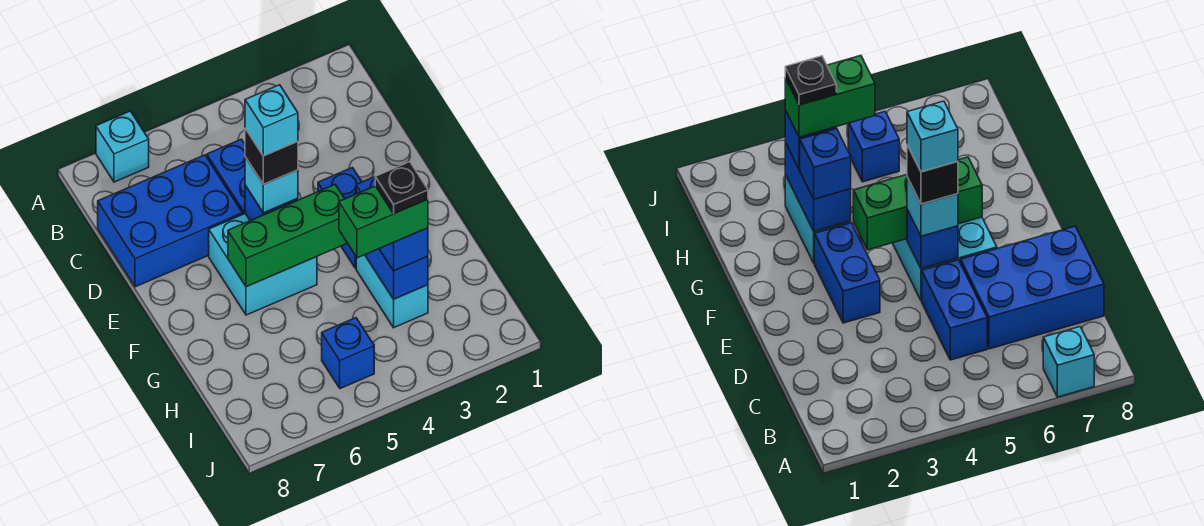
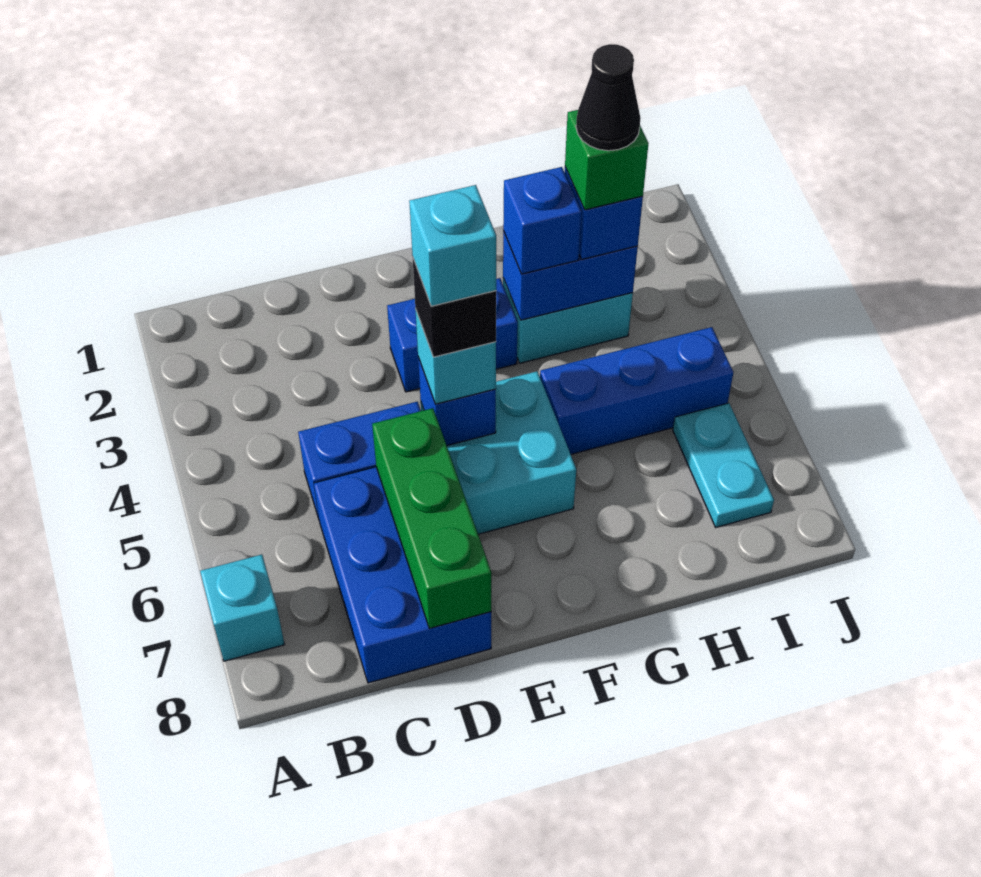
green 1x3 brick [228,185,347,287] -> green 1x3 brick moved to [372,408,491,628]
green 1x2 brick [339,186,428,258] -> green 1x1 brick [565,110,649,210]
black 1x1 plate [375,162,428,214] -> black 1x1 cone [576,44,640,151]
blue 1x1 brick [322,318,374,389] -> blue 1x3 brick [540,327,733,454]
none -> cyan 1x2 plate [673,403,774,527]

